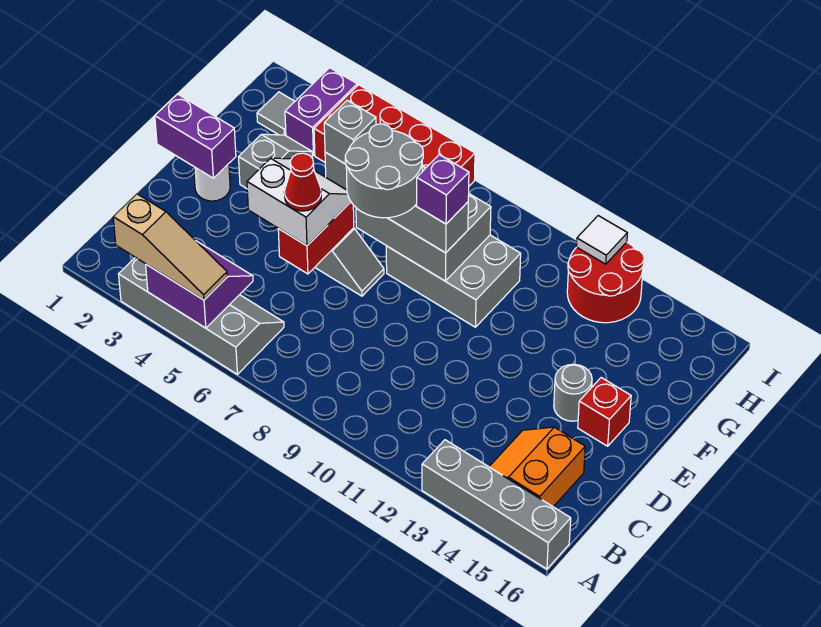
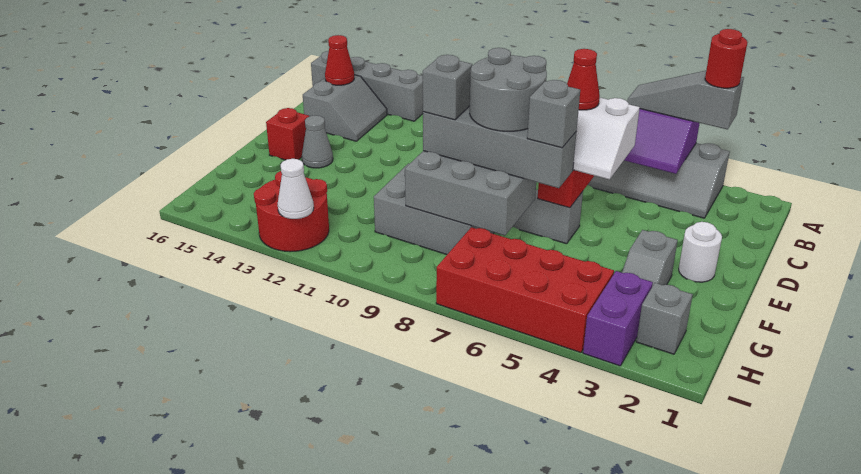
tan 1x3 slope [113,194,227,300] -> grey 1x3 slope [627,71,744,129]
none -> red 1x1 round brick [705,29,748,88]
orange 2x2 slope [489,427,585,507] -> grey 2x2 slope [303,75,387,141]
none -> red 1x1 cone [325,35,354,85]
purple 1x2 brick [155,94,236,178] -> none
grey 1x1 round brick [554,364,592,421] -> grey 1x1 cone [302,115,333,168]
purple 1x1 brick [417,155,469,224] -> grey 1x1 brick [423,55,472,120]
grey 1x1 tile [257,92,295,136] -> grey 1x1 brick [636,283,693,354]
white 1x1 tile [576,216,627,264] -> white 1x1 cone [278,159,314,219]

